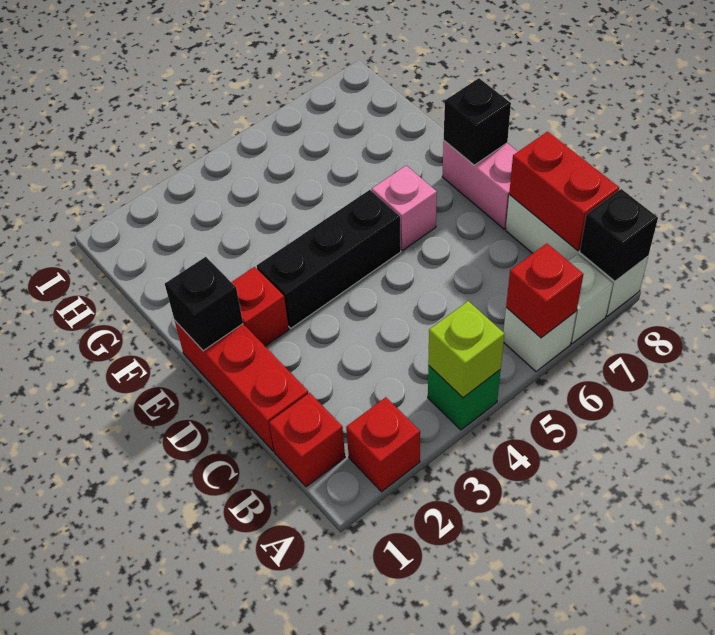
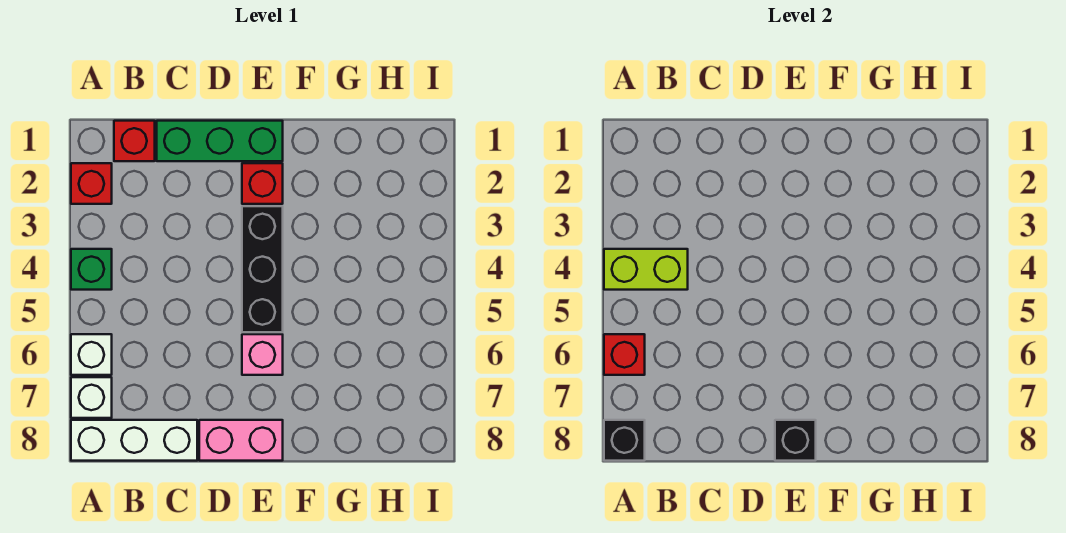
lime 1x1 brick [428,301,504,398] -> lime 1x2 brick [604,249,688,290]
red 1x2 brick [509,132,619,251] -> none
red 1x3 brick [175,321,308,451] -> green 1x3 brick [157,121,283,161]
black 1x1 brick [165,257,243,351] -> none

